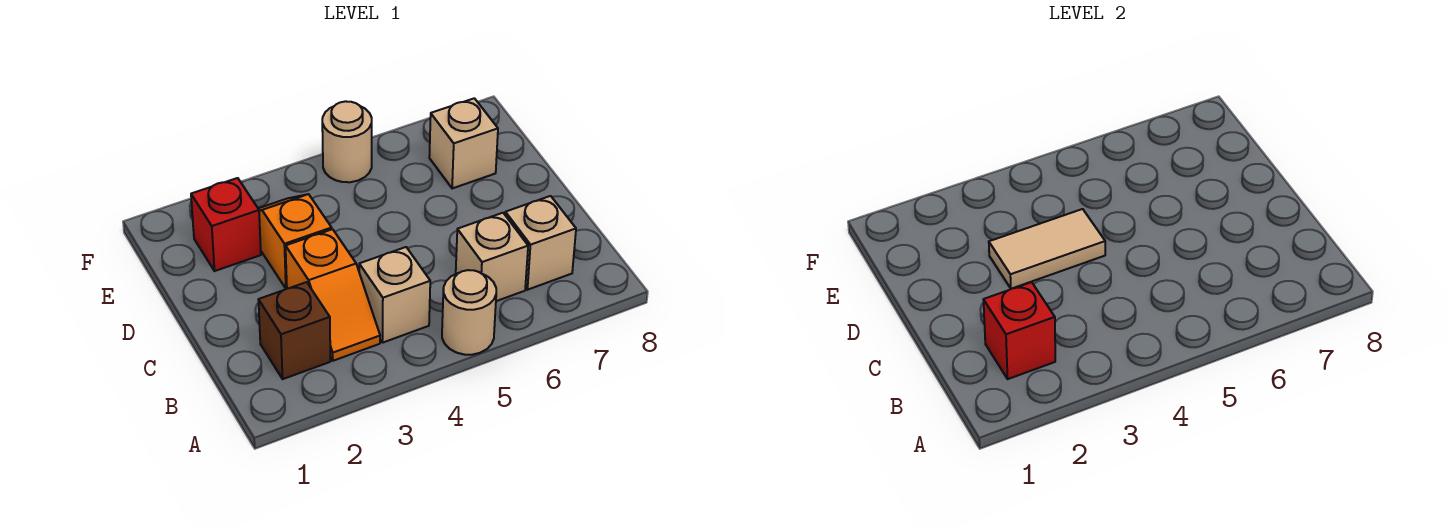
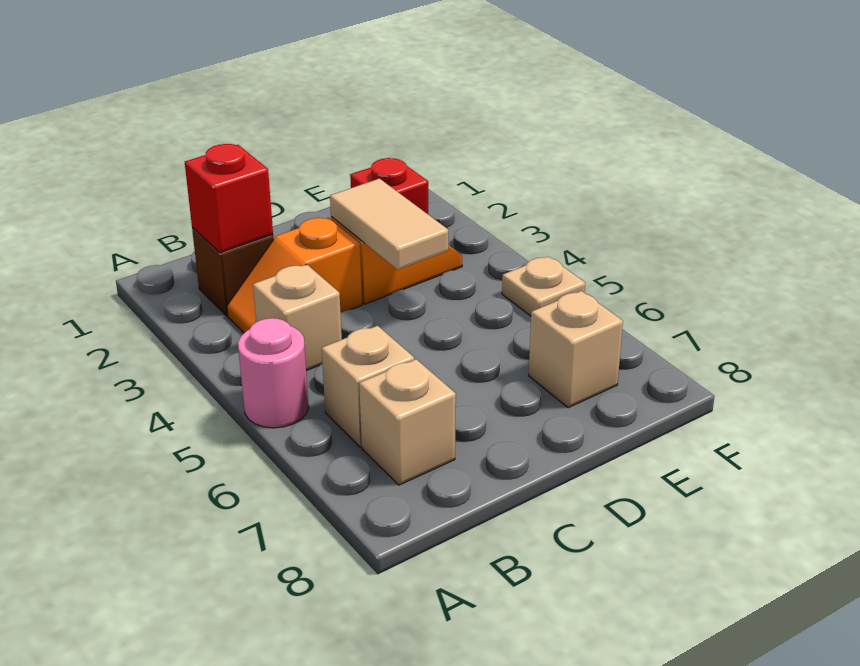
tan 1x1 round brick [442,270,496,355] -> pink 1x1 round brick [238,318,309,428]
tan 1x1 round brick [322,101,372,182] -> tan 1x1 plate [502,257,585,316]

